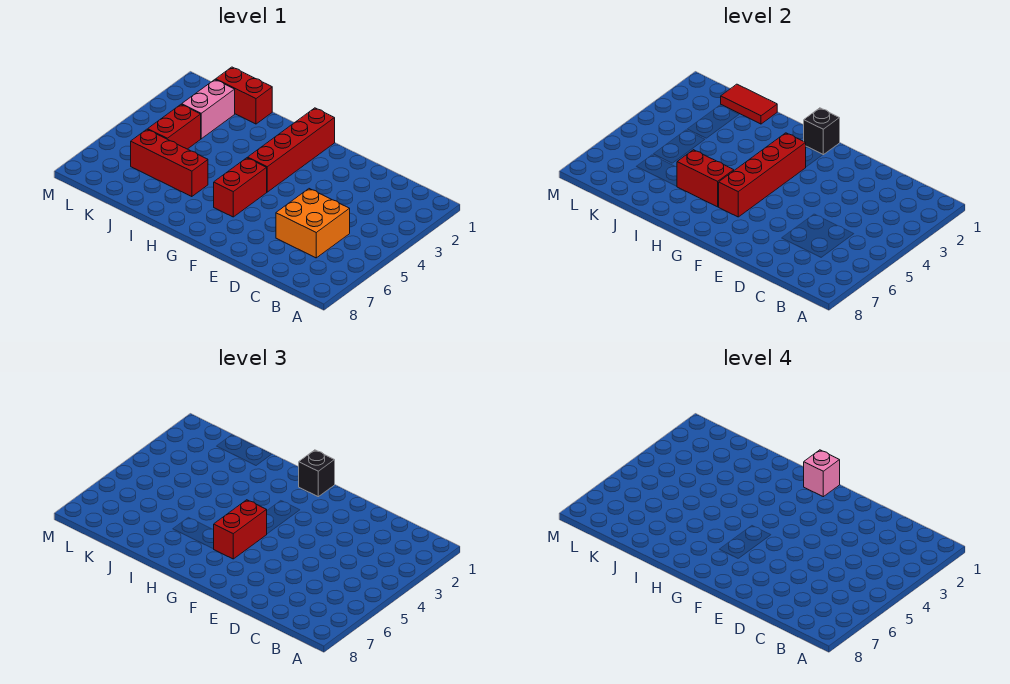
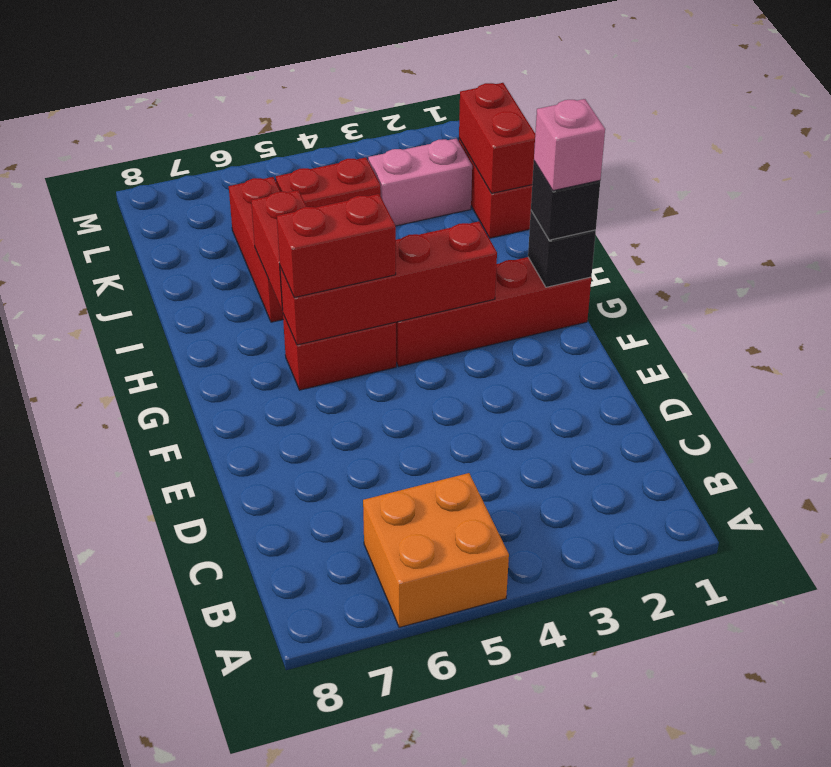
orange 2x2 brick [276,189,350,258] -> orange 2x2 brick moved to [363,473,509,628]
red 1x2 tile [721,84,777,124] -> red 1x2 brick [459,83,535,193]

